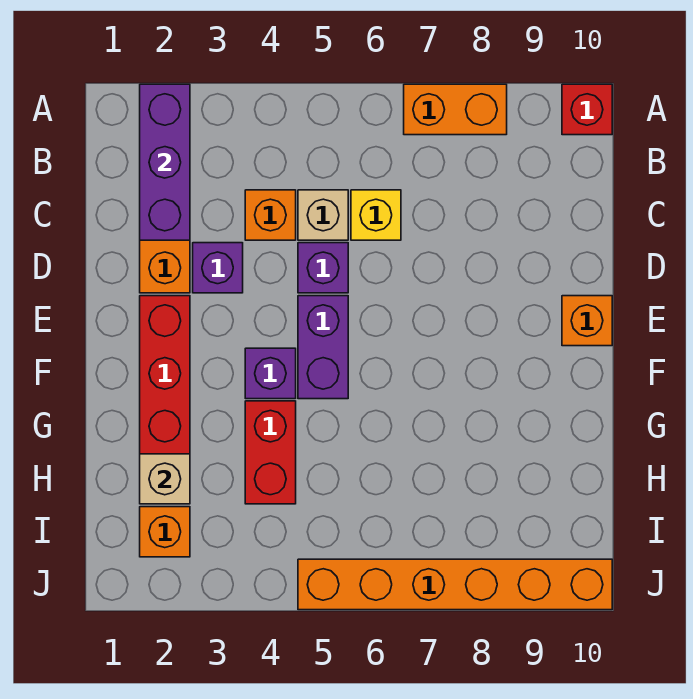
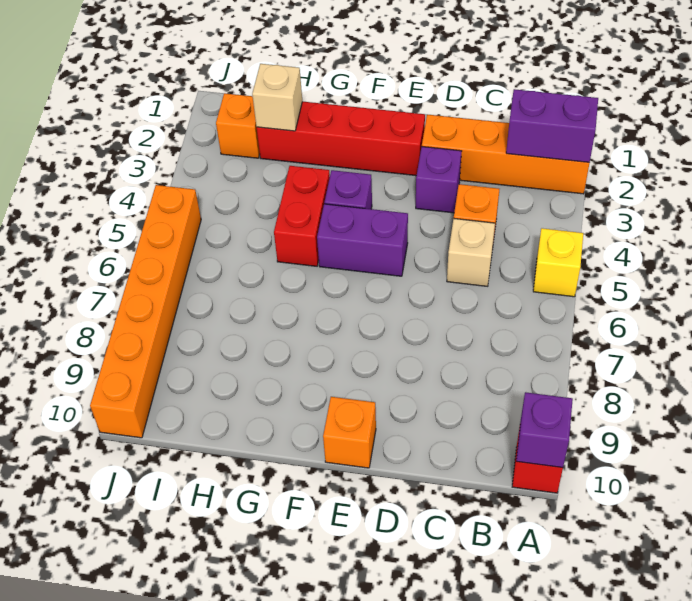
purple 1x3 brick [140,84,190,240] -> purple 1x2 brick [506,89,598,162]
orange 1x2 brick [404,84,507,135] -> none
yellow 1x1 brick [351,190,401,240] -> yellow 1x1 brick moved to [533,228,583,297]
purple 1x1 brick [298,243,348,293] -> purple 1x1 brick moved to [516,392,573,468]
red 1x2 brick [245,401,296,504] -> red 1x2 brick turned to [274,166,330,266]

